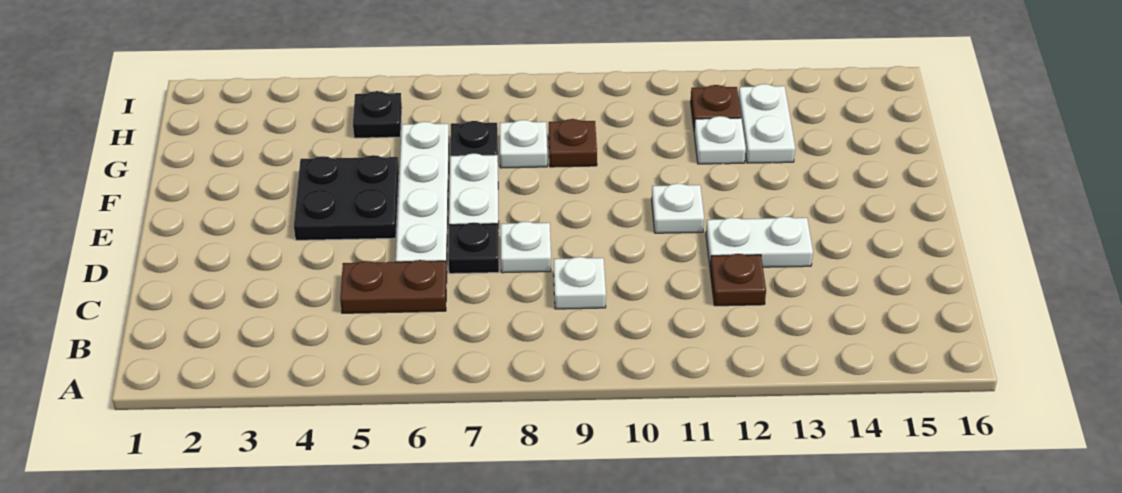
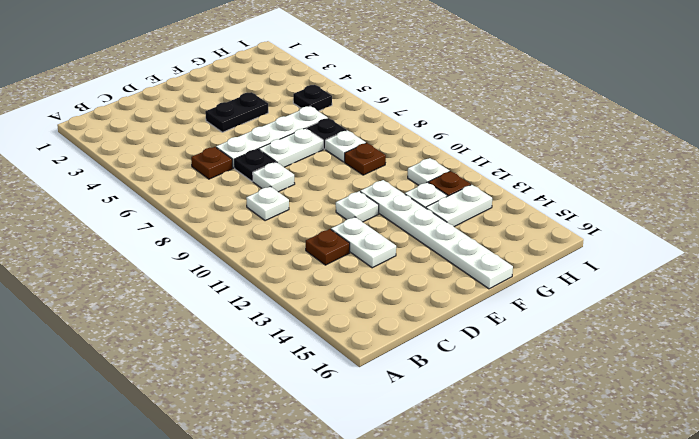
brown 1x2 plate [340,260,447,313] -> brown 1x1 plate [191,147,233,179]
black 2x2 plate [294,155,399,240] -> black 1x2 plate [205,92,268,132]
none -> white 1x6 plate [360,180,513,289]
none -> white 1x1 plate [408,158,450,185]

